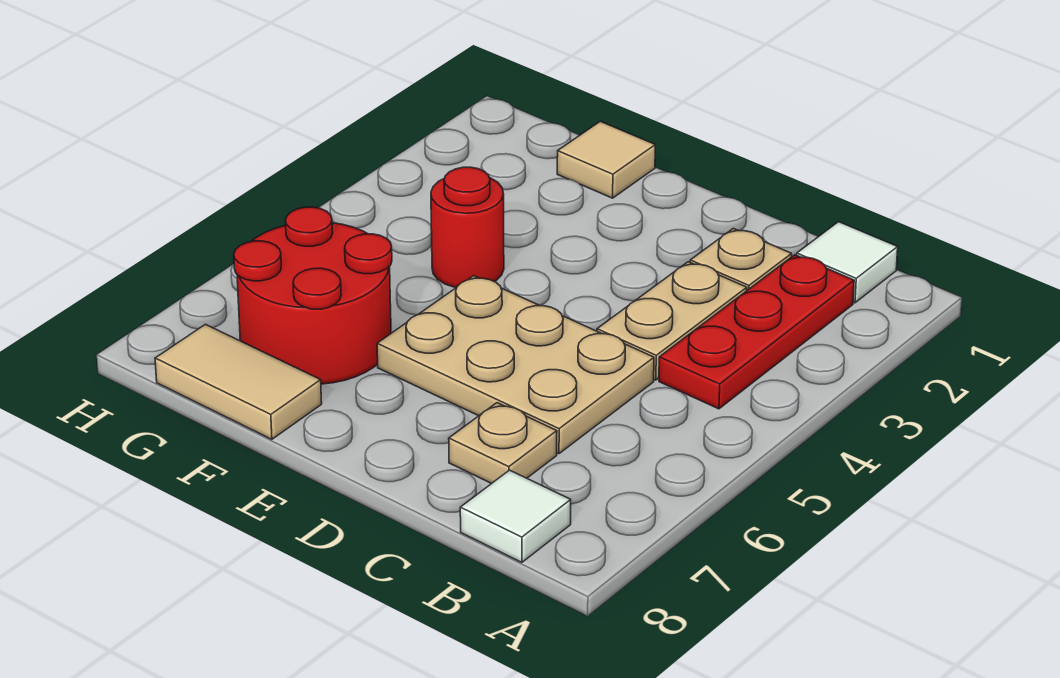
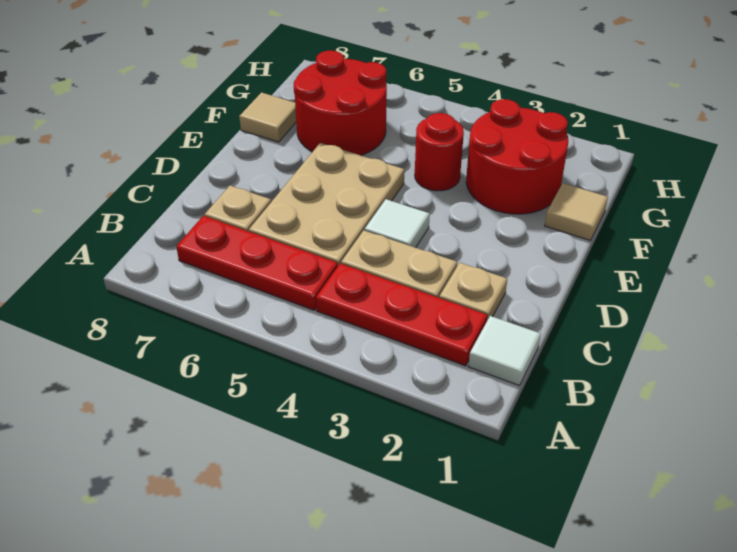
none -> red 1x3 plate [176,216,338,310]
white 1x1 tile [460,470,571,562] -> white 1x1 tile moved to [365,199,430,248]
none -> red 2x2 round brick [466,99,568,214]
tan 1x2 tile [155,324,322,439] -> tan 1x1 tile [239,93,296,142]

